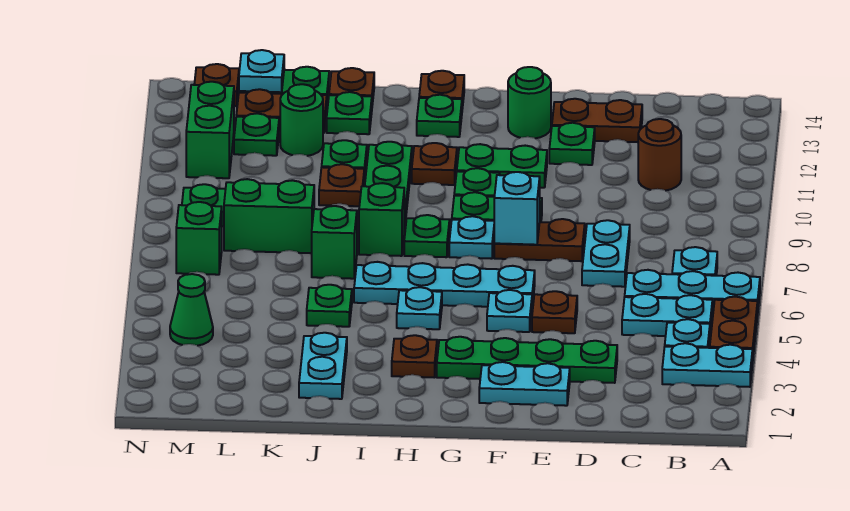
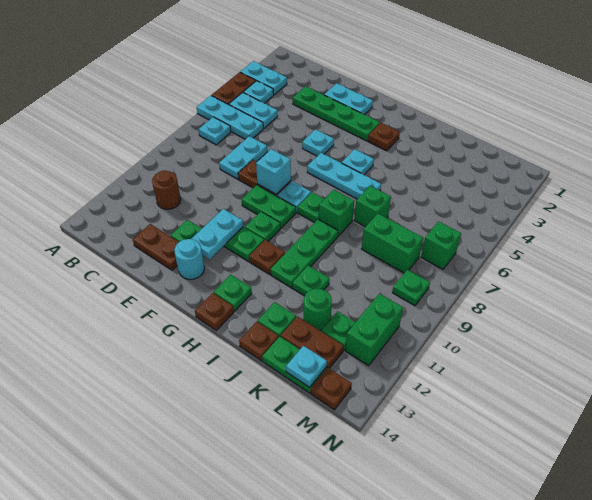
brown 1x1 plate [532,291,577,333] -> none
cyan 1x4 plate [354,262,535,307] -> cyan 1x3 plate [307,153,381,199]
green 1x1 round brick [508,67,551,138] -> cyan 1x1 round brick [174,239,204,279]
cyan 1x2 plate [299,333,347,399] -> cyan 1x2 plate moved to [191,209,243,259]
green 1x1 plate [307,285,352,327] -> none
brown 1x1 plate [319,164,364,206] -> none
green 1x1 cone [170,274,213,346] -> none

